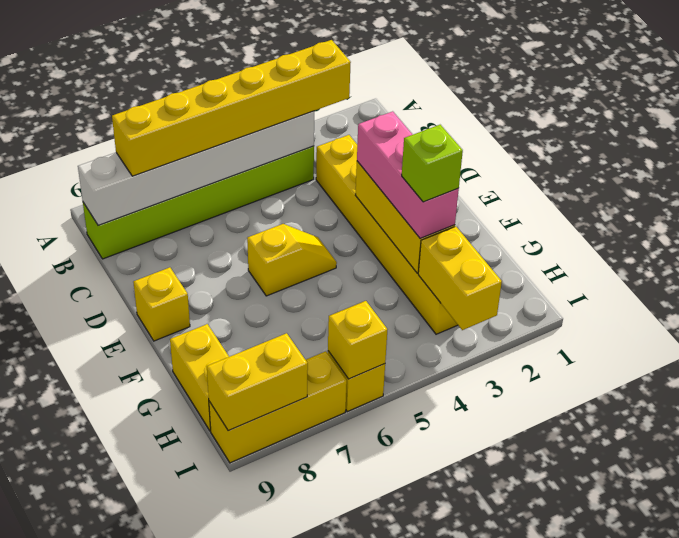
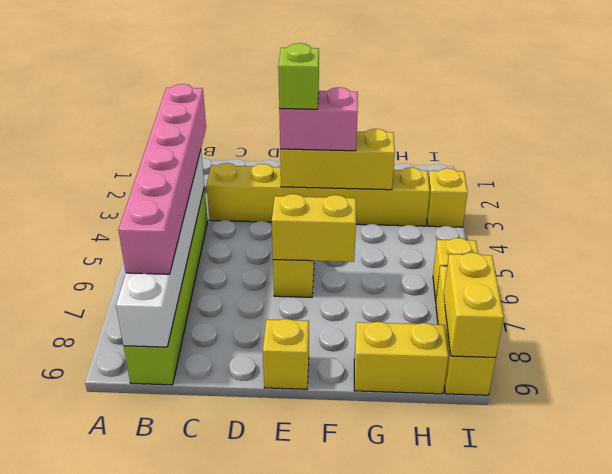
yellow 1x6 brick [112,40,351,176] -> pink 1x6 brick [118,84,206,274]
pink 1x3 brick [357,111,459,239] -> pink 1x2 brick [279,87,358,151]
lime 1x1 brick [402,125,463,202] -> lime 1x1 brick moved to [278,43,319,109]
yellow 1x2 brick [418,226,502,330] -> yellow 1x2 brick moved to [272,194,356,262]
yellow 1x1 brick [328,301,387,379] -> yellow 1x1 brick moved to [427,168,468,227]

